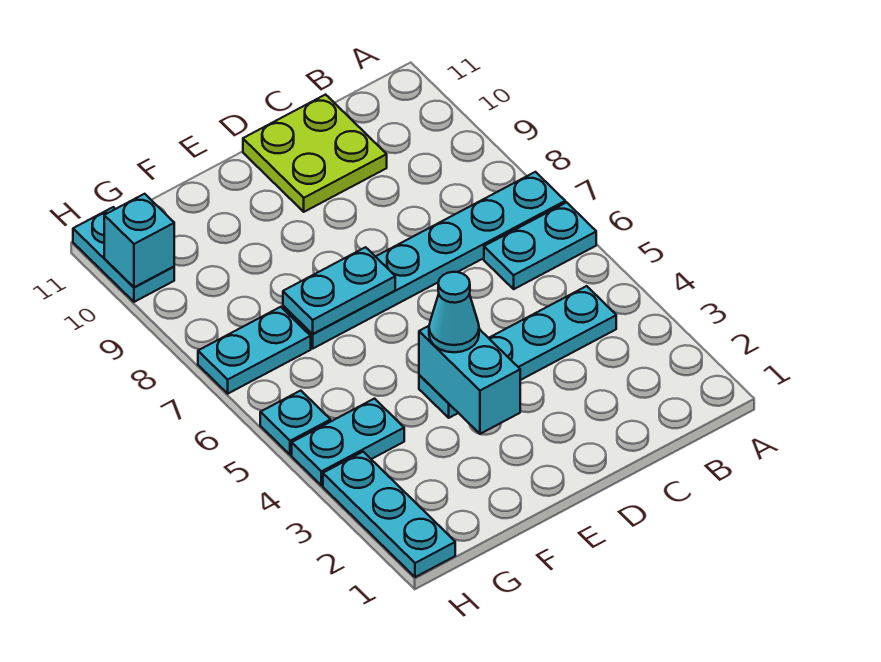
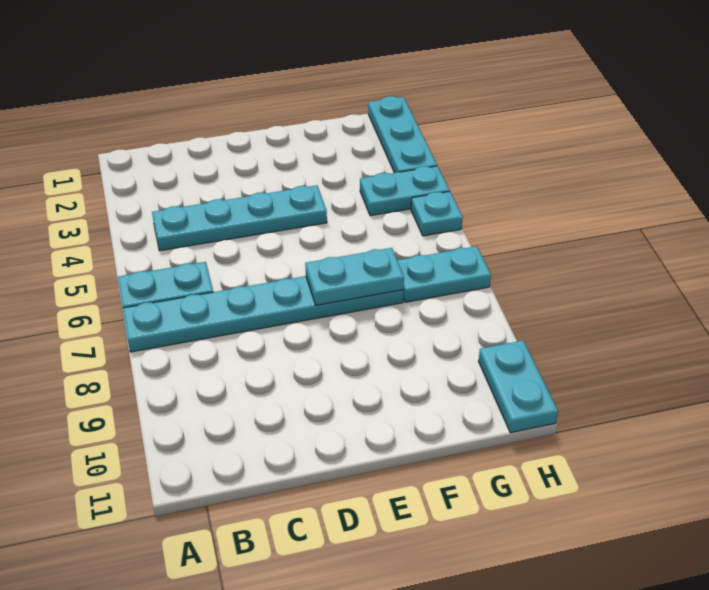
lime 2x2 plate [243,95,387,212] -> none
cyan 1x2 brick [419,326,520,434] -> none
cyan 1x1 cone [429,272,479,352] -> none
cyan 1x1 brick [104,194,174,287] -> none

